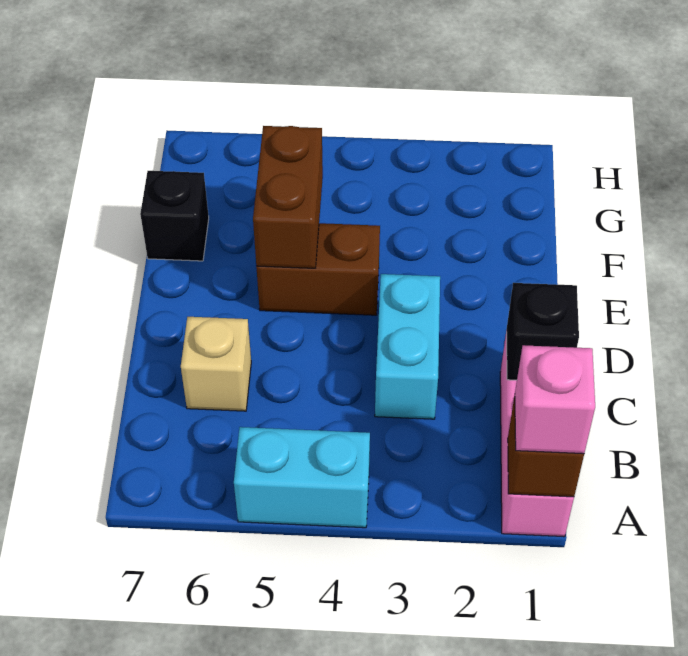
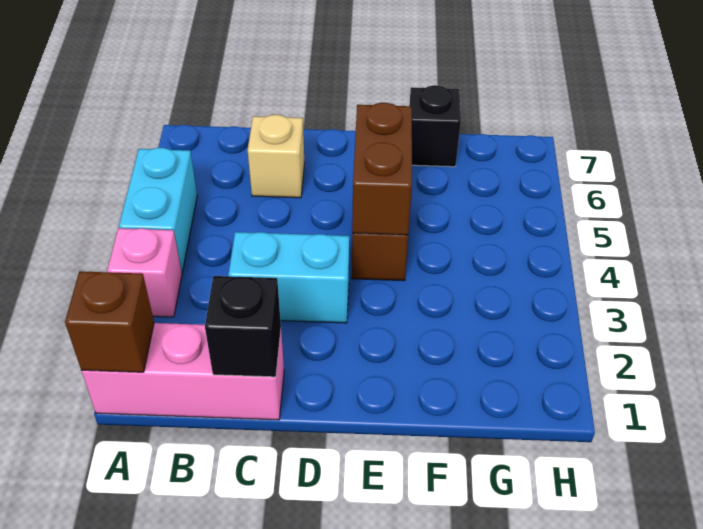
pink 1x1 brick [515,345,595,454] -> pink 1x1 brick moved to [107,228,182,317]
brown 1x2 brick [253,126,323,268] -> brown 1x2 brick turned to [352,103,412,235]

